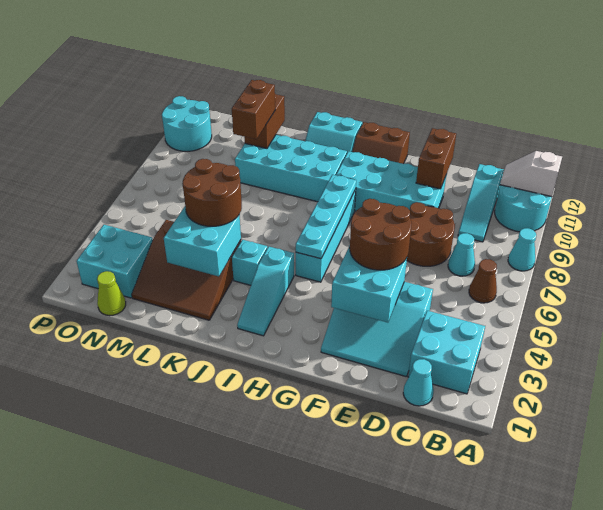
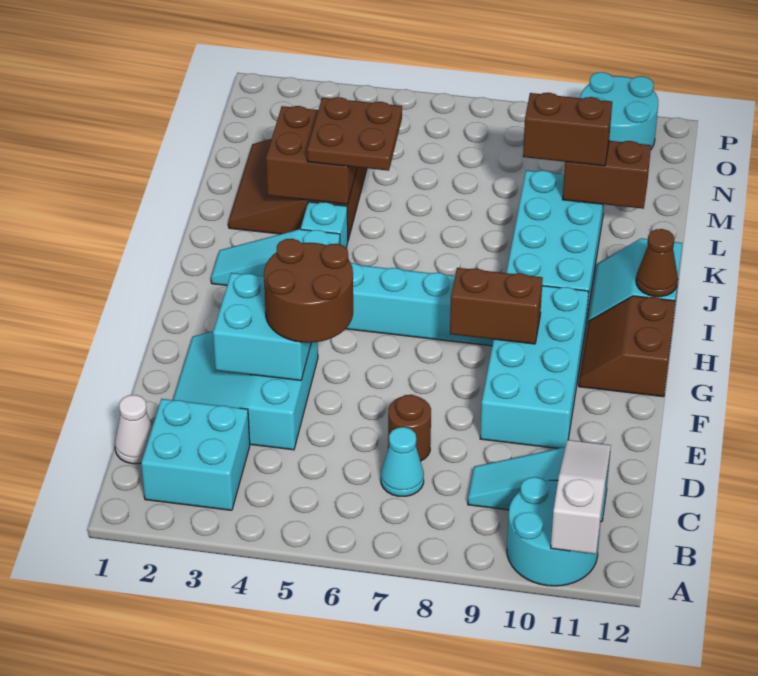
cyan 1x1 cone [508,228,536,271] -> none
white 1x2 slope [500,151,562,197] -> white 1x3 slope [551,440,611,554]
brown 1x1 cone [469,259,497,303] -> brown 1x1 cone moved to [636,229,678,297]
cyan 1x1 cone [403,359,434,406] -> white 1x1 cone [115,395,152,464]
brown 2x2 round brick [407,202,455,266] -> brown 1x1 round brick [388,395,431,461]
brown 1x2 brick [416,128,456,189] -> brown 1x2 brick moved to [450,268,543,344]
cyan 1x4 plate [296,175,356,259] -> none
cyan 2x2 brick [164,207,241,276] -> brown 2x2 brick [266,106,357,204]
brown 2x2 round brick [182,159,242,226] -> brown 2x2 plate [307,97,402,171]
lime 1x1 cone [97,271,126,316] -> none
cyan 2x2 brick [76,225,153,298] -> none

